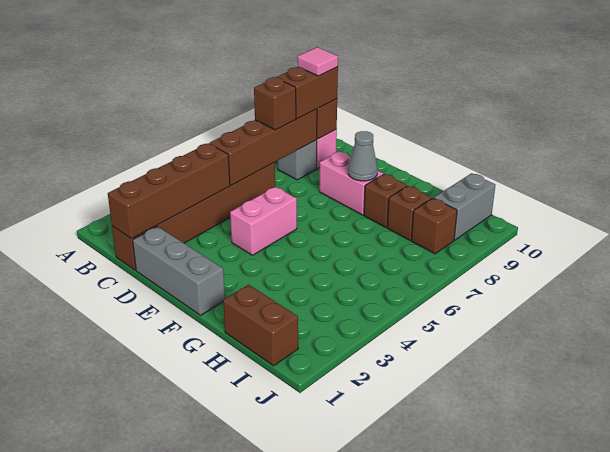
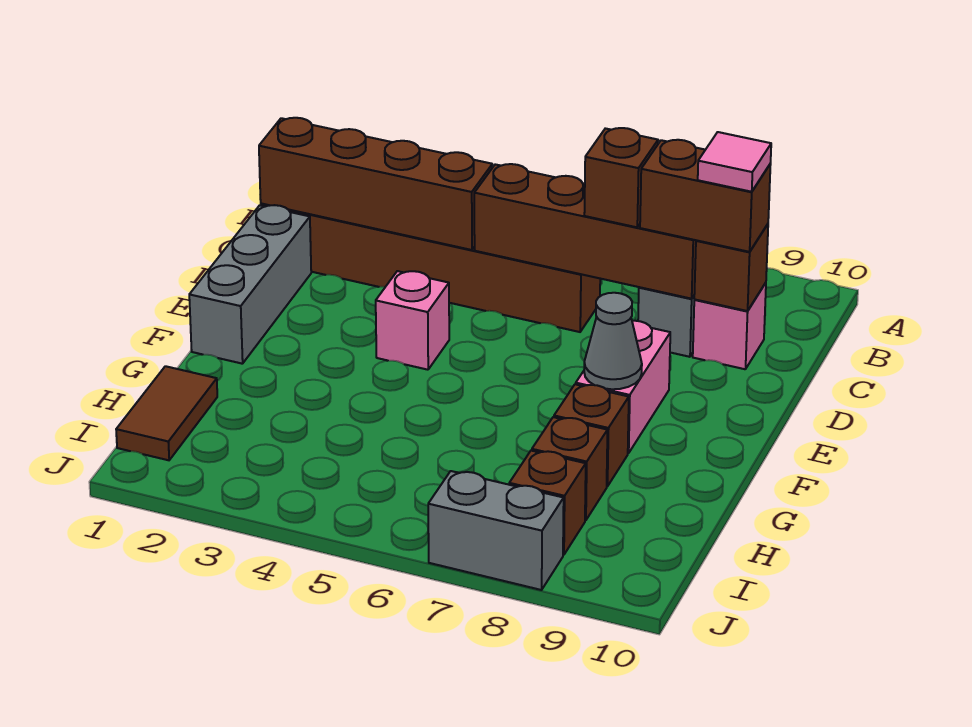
pink 1x2 brick [230,187,297,255] -> pink 1x1 brick [376,271,449,370]
brown 1x2 brick [223,285,298,366] -> brown 1x2 tile [116,366,217,460]
grey 1x2 brick [434,173,495,240] -> grey 1x2 brick moved to [428,471,564,590]

